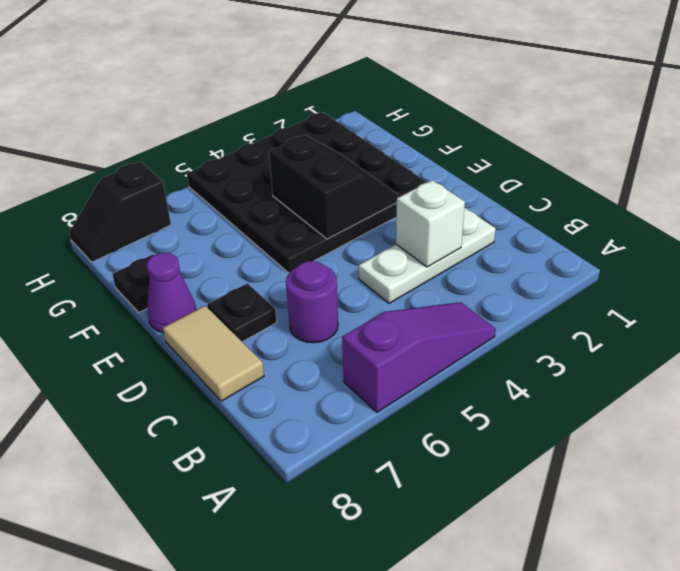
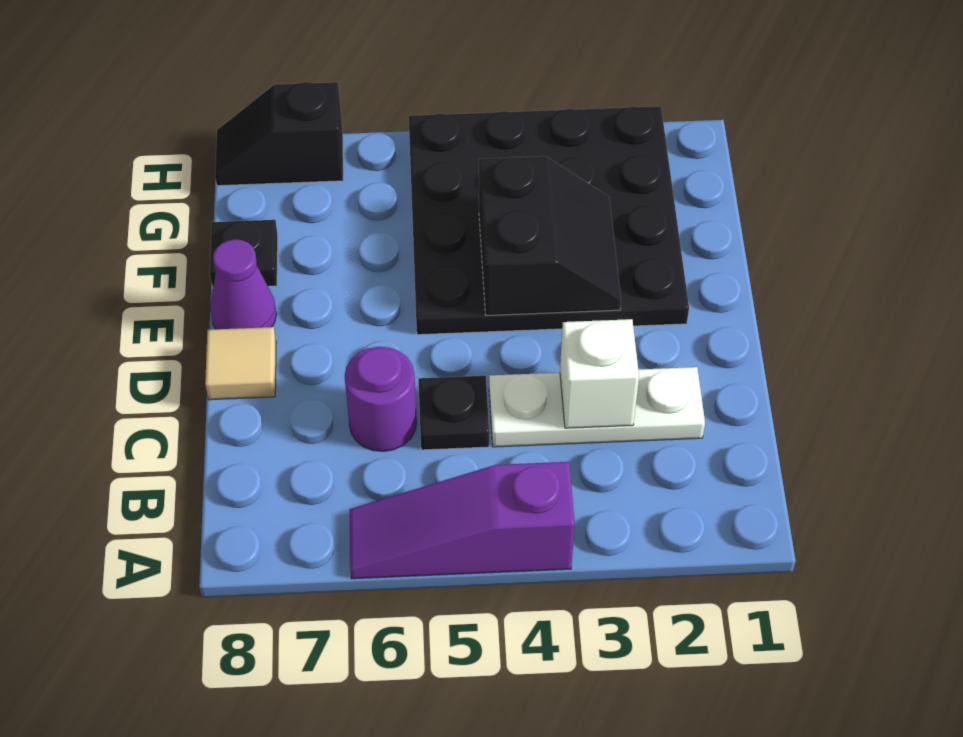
purple 1x3 slope [342,302,496,412] -> purple 1x3 slope turned to [350,462,575,579]
tan 1x2 tile [163,306,264,401] -> tan 1x1 tile [205,327,276,400]
black 1x1 plate [207,283,277,342] -> black 1x1 plate moved to [418,376,489,450]

